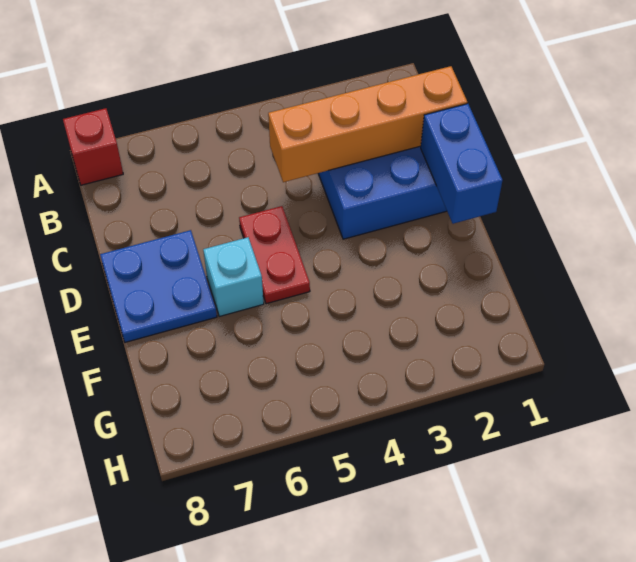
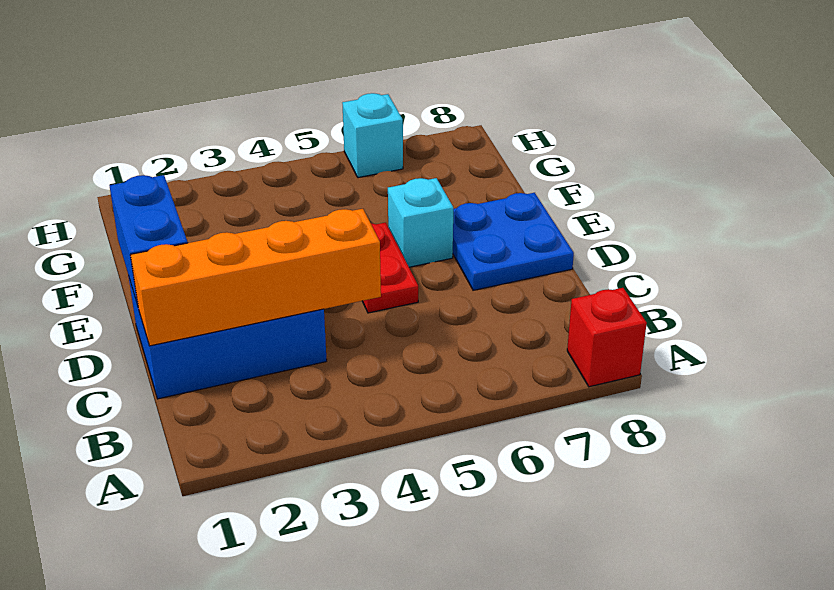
none -> cyan 1x1 brick [342,93,403,178]

